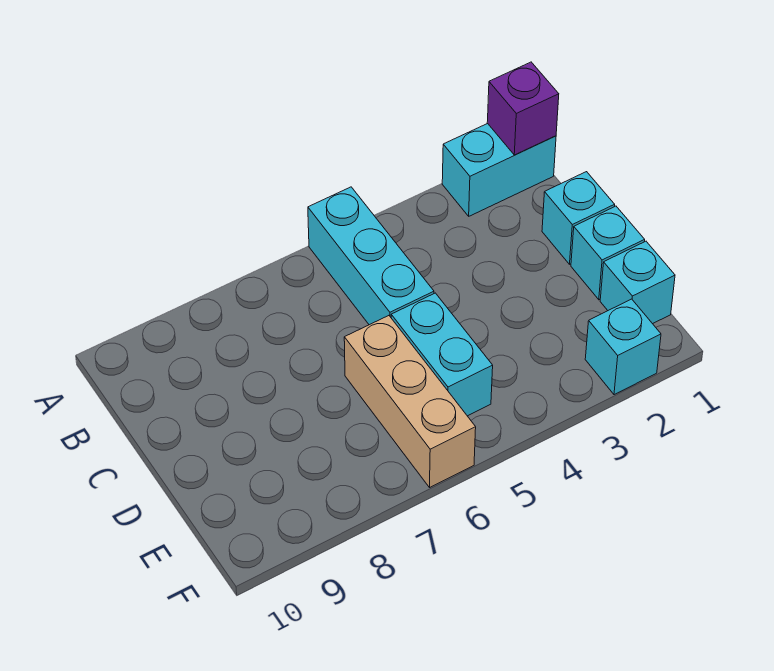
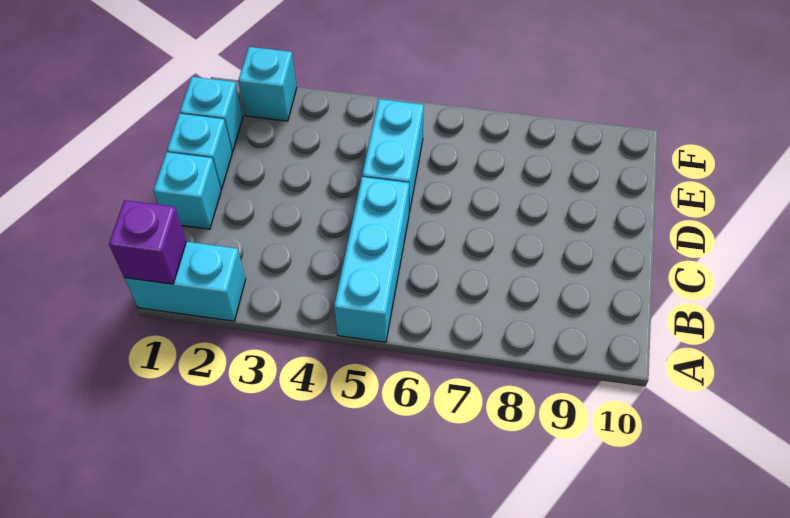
tan 1x3 brick [344,316,476,487] -> none

